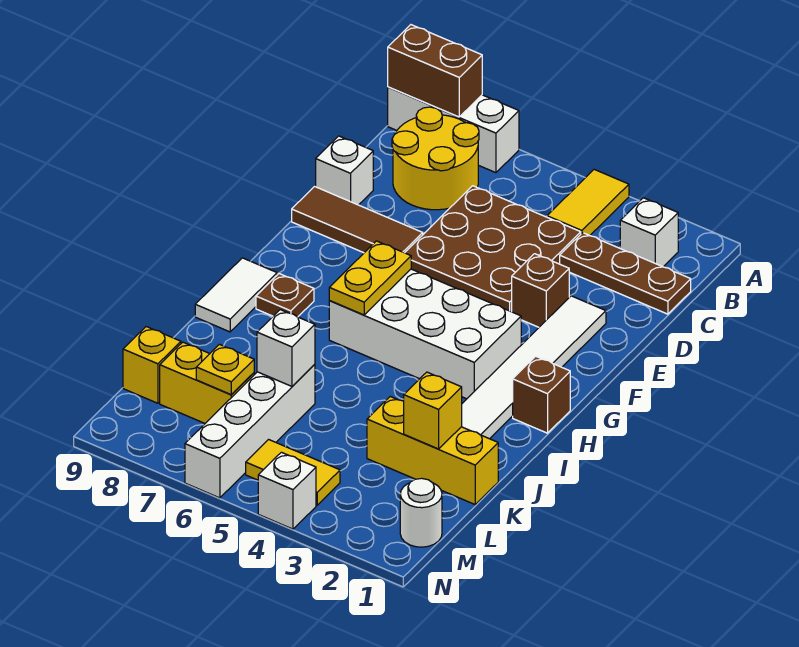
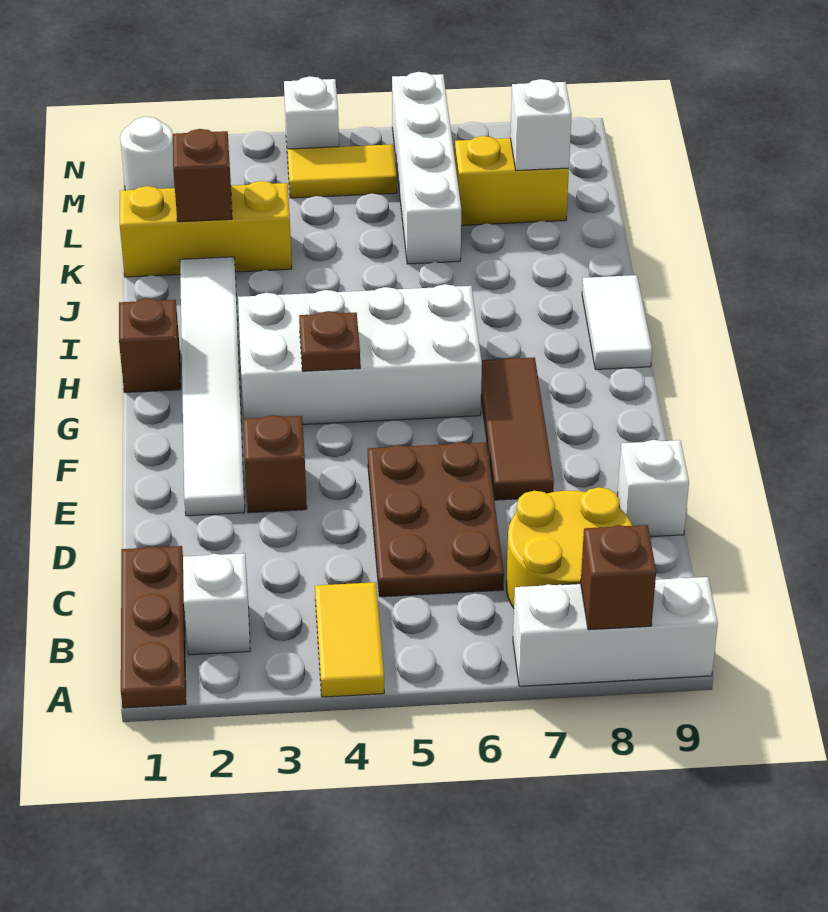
brown 1x2 brick [388,25,482,117] -> brown 1x1 brick [581,525,656,630]
brown 1x3 plate [560,233,691,314] -> brown 1x3 plate turned to [121,546,186,708]
brown 3x3 plate [405,186,581,312] -> brown 2x3 plate [368,442,504,597]
brown 1x3 tile [292,187,423,253] -> brown 1x3 tile turned to [481,358,554,500]
yellow 1x2 plate [329,241,411,315] -> none
brown 1x1 plate [256,274,314,317] -> brown 1x1 plate moved to [299,311,360,371]
yellow 1x1 brick [404,372,462,449] -> brown 1x1 brick [173,129,232,222]
white 1x1 brick [257,310,315,386] -> white 1x1 brick moved to [510,79,572,170]
yellow 1x1 plate [196,344,254,395] -> none
yellow 1x1 brick [123,327,181,403] -> none

